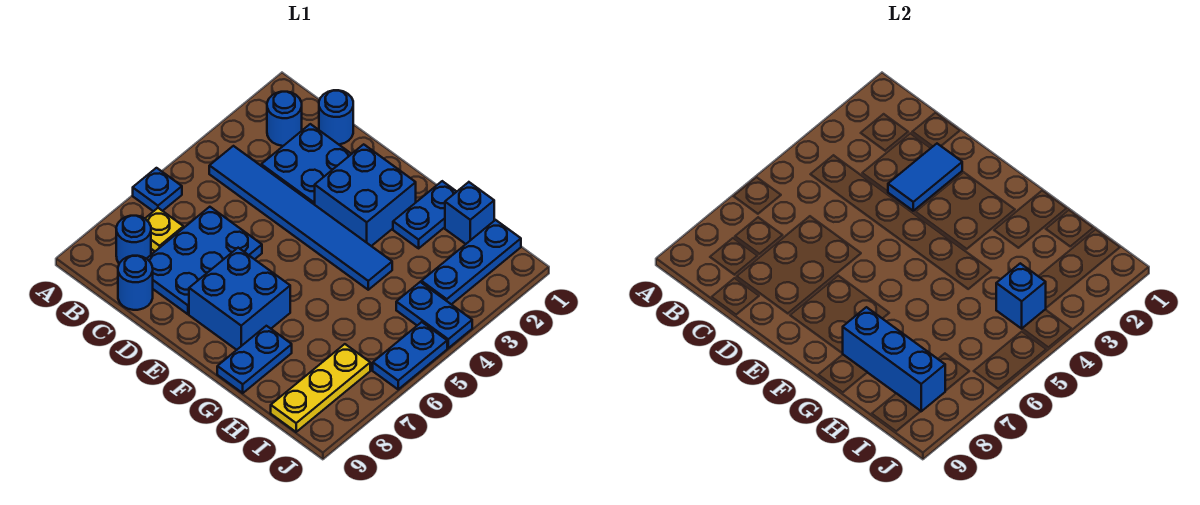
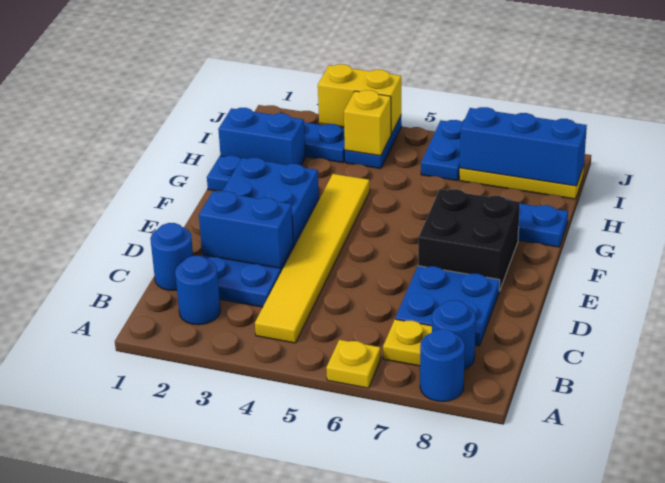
blue 1x1 plate [133,168,182,211] -> yellow 1x1 plate [326,340,381,388]
blue 1x6 tile [209,146,392,290] -> yellow 1x6 tile [255,174,370,343]
blue 2x3 plate [147,207,262,314] -> blue 2x2 plate [395,266,500,346]
blue 1x1 round brick [118,256,153,310] -> blue 1x1 round brick moved to [420,329,465,402]
blue 1x2 tile [888,144,962,211] -> blue 1x2 brick [199,191,293,268]
blue 2x2 brick [189,248,290,350] -> black 2x2 brick [418,189,520,291]
blue 1x3 brick [842,307,945,411] -> blue 1x3 brick turned to [460,107,587,186]
blue 1x1 brick [445,182,494,244] -> blue 1x2 brick [218,108,306,165]
blue 1x1 brick [996,263,1046,329] -> yellow 1x1 brick [344,90,391,156]
none -> yellow 1x2 brick [318,64,401,134]
blue 1x2 plate [373,322,447,389] -> blue 1x2 plate turned to [421,120,463,181]

